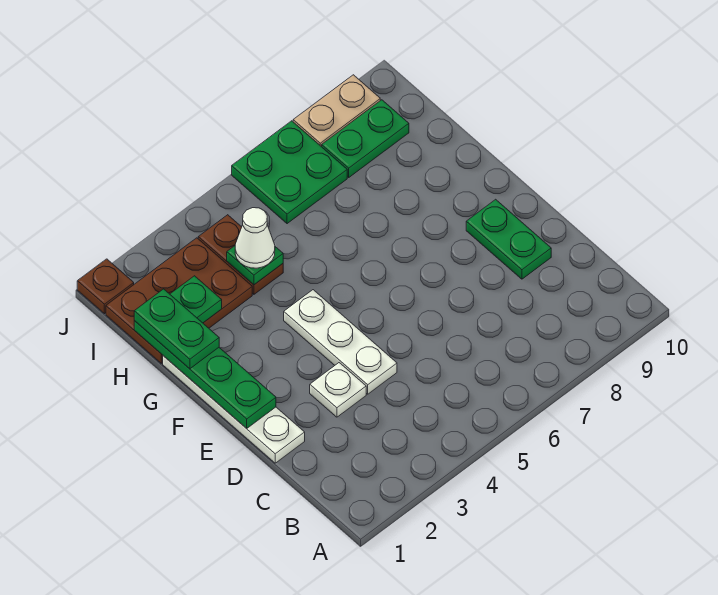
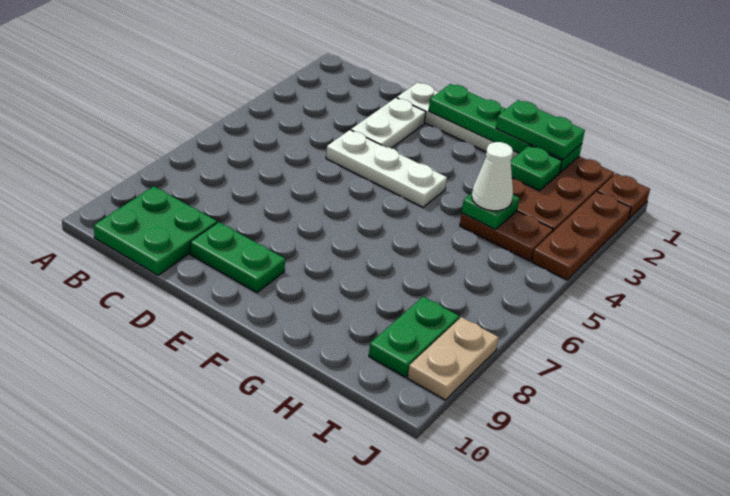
white 1x1 plate [310,363,366,417] -> white 1x2 plate [351,98,426,148]
green 2x2 plate [232,121,347,224] -> green 2x2 plate moved to [94,186,217,275]
none -> brown 1x3 plate [532,191,631,280]

